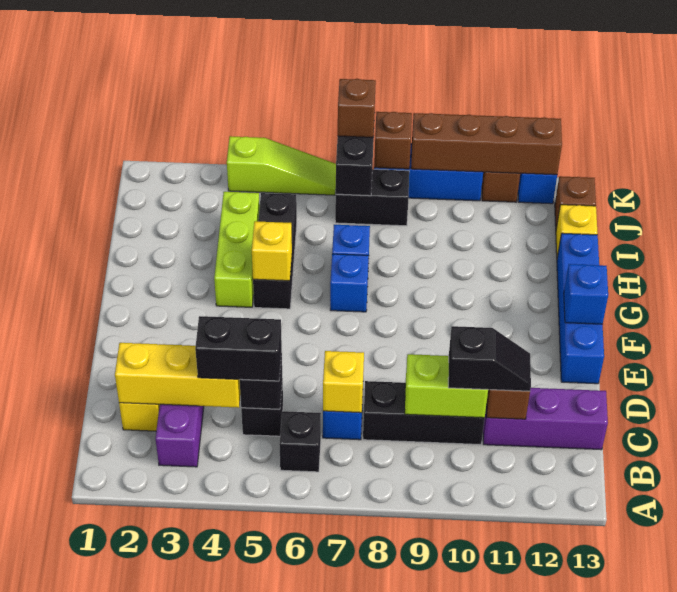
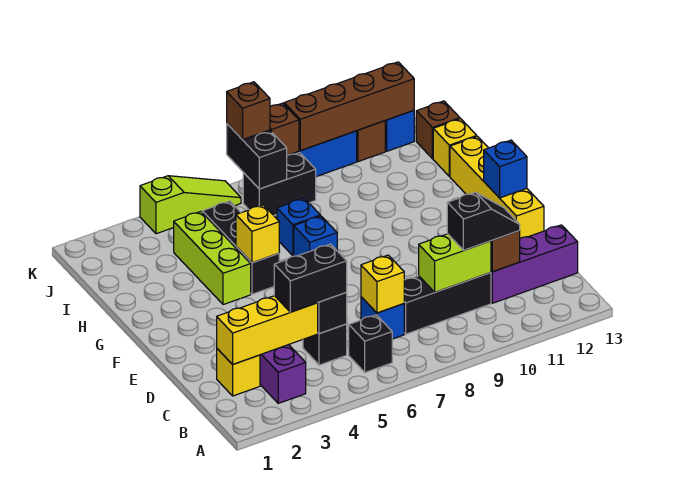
blue 1x4 brick [557,233,604,384] -> yellow 1x4 brick [450,136,544,238]

